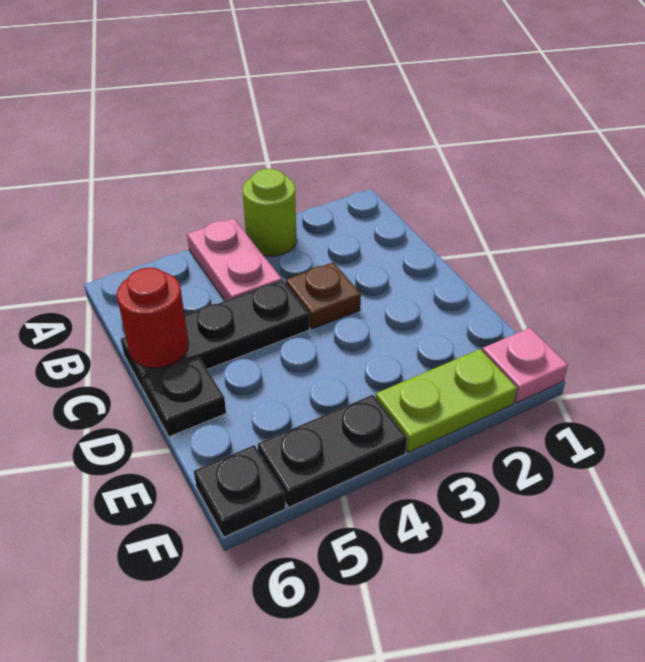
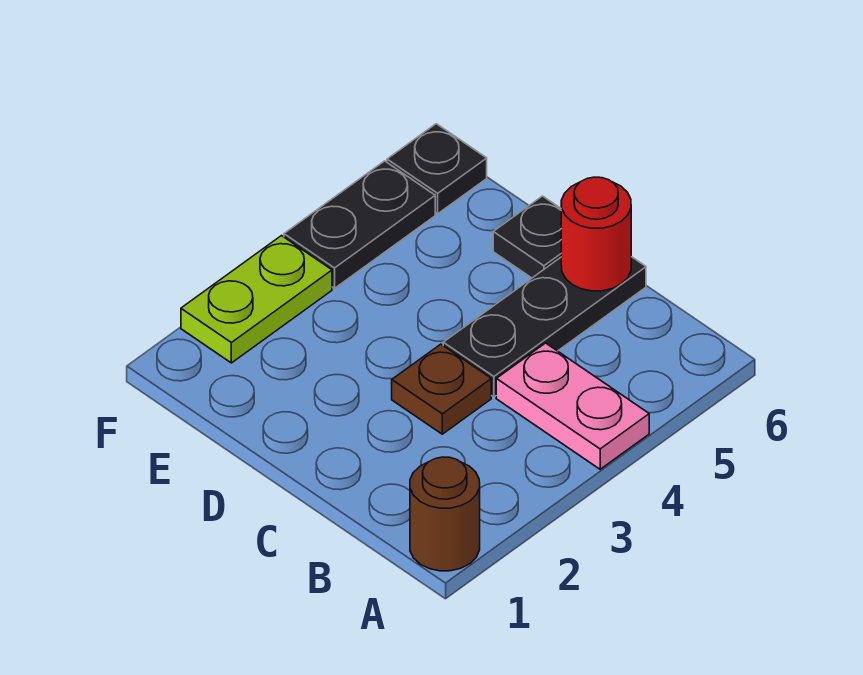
none -> brown 1x1 round brick [410,457,480,571]
lime 1x1 round brick [243,169,297,256] -> none
pink 1x1 plate [482,328,568,403] -> none

